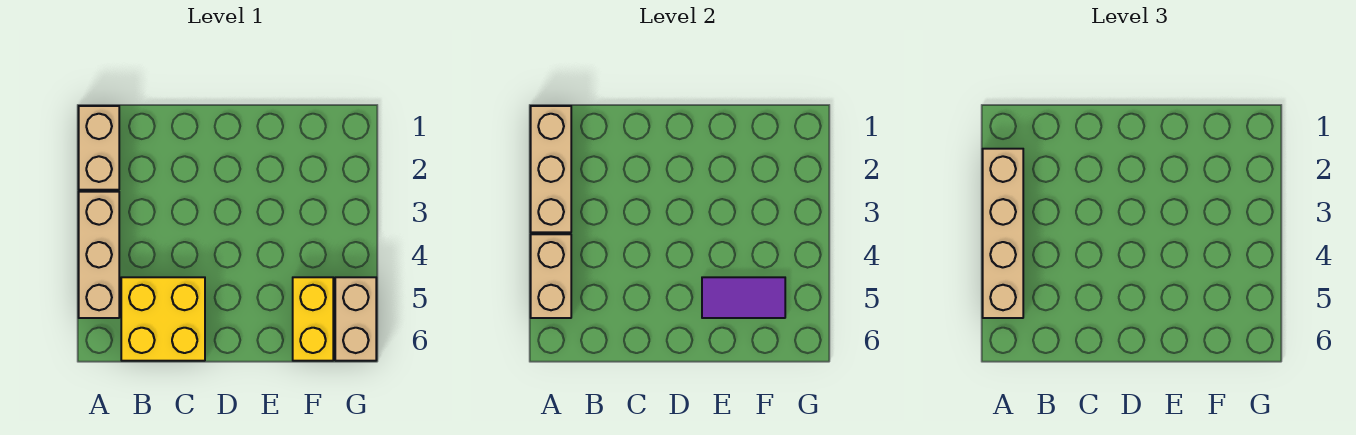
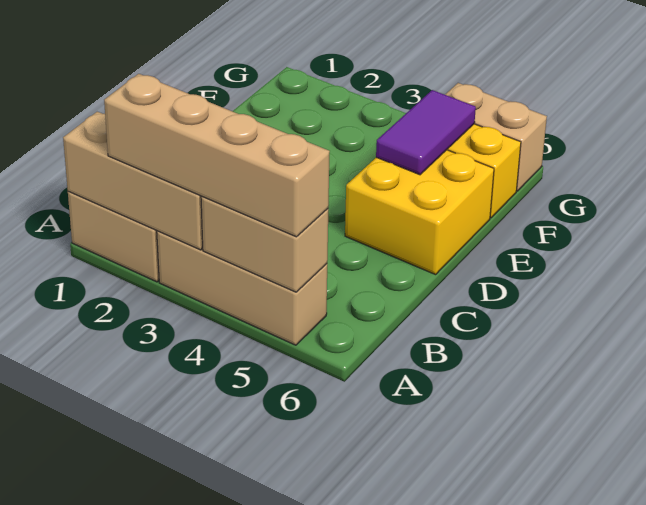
yellow 2x2 brick [121,277,205,361] -> yellow 2x2 brick moved to [345,150,494,275]

